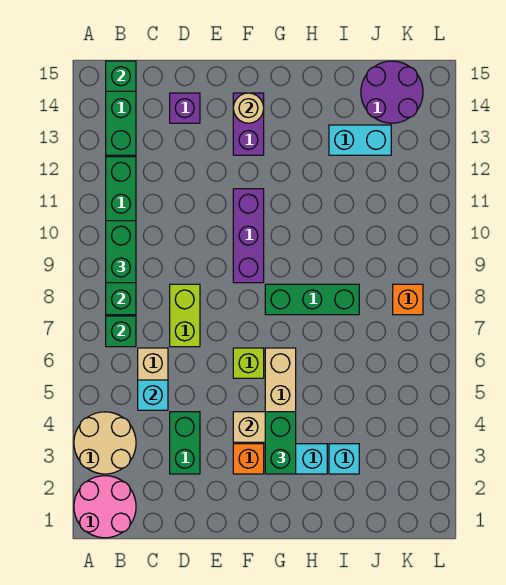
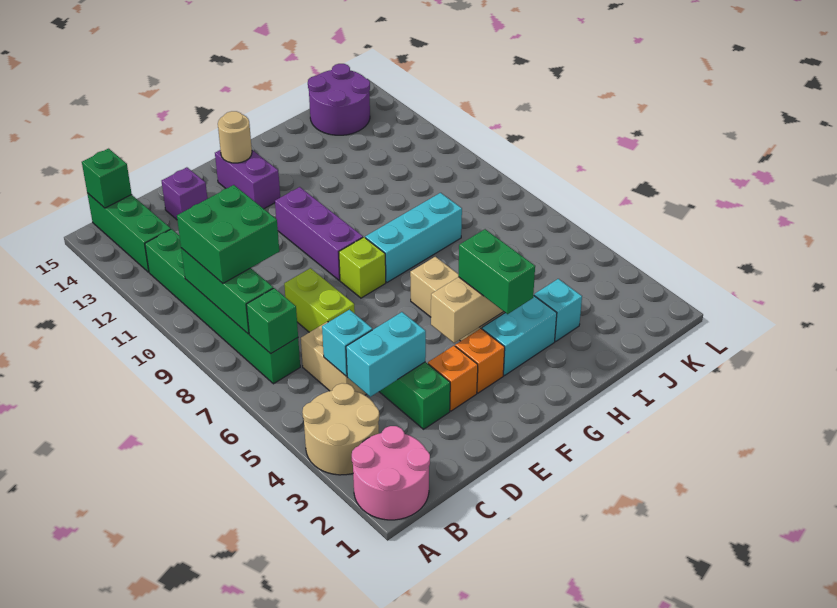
green 1x2 brick [106,221,136,283] -> green 2x2 brick [177,185,279,283]
lime 1x1 brick [233,348,264,378] -> lime 1x1 brick moved to [339,237,386,298]
green 1x3 brick [265,284,359,315] -> cyan 1x3 brick [365,193,462,282]
cyan 1x2 brick [329,125,391,155] -> cyan 1x2 brick moved to [346,312,426,397]
orange 1x1 brick [393,284,423,315] -> orange 1x1 brick moved to [428,346,478,411]

